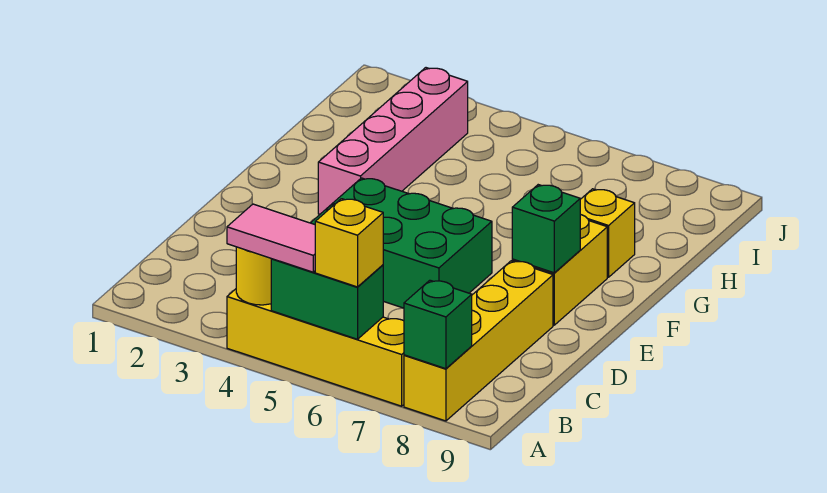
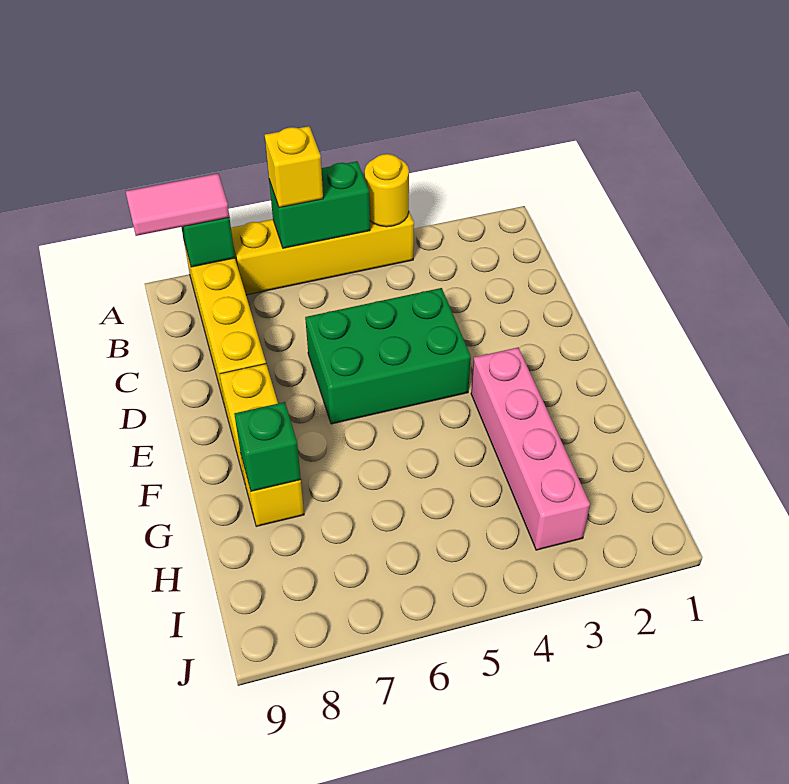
pink 1x2 tile [227,204,315,272] -> pink 1x2 tile moved to [126,174,229,236]
green 1x1 brick [512,185,580,273] -> green 1x1 brick moved to [234,402,301,491]

